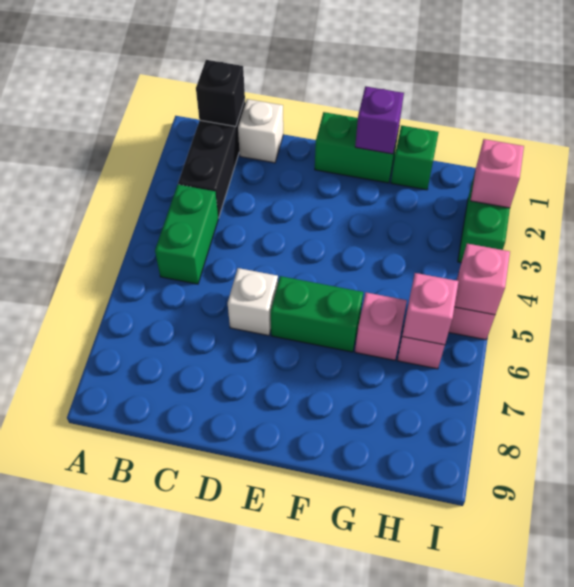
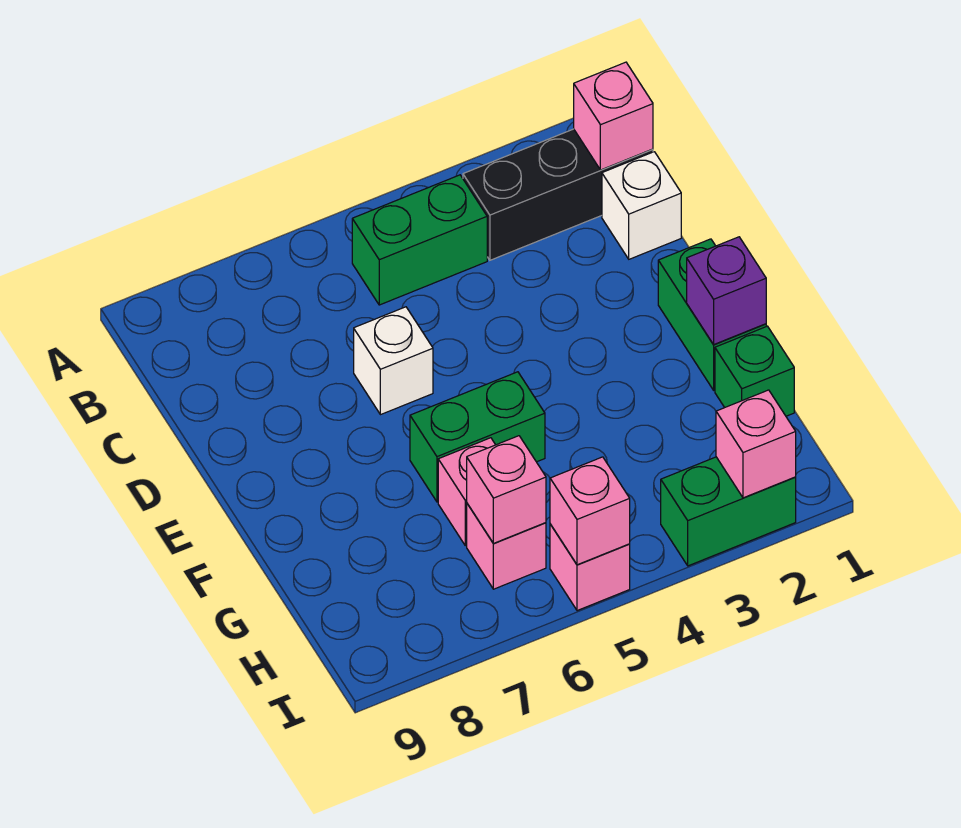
black 1x1 brick [196,60,245,127] -> pink 1x1 brick [574,62,653,170]
green 1x2 brick [271,276,363,352] -> green 1x2 brick turned to [410,372,545,502]

